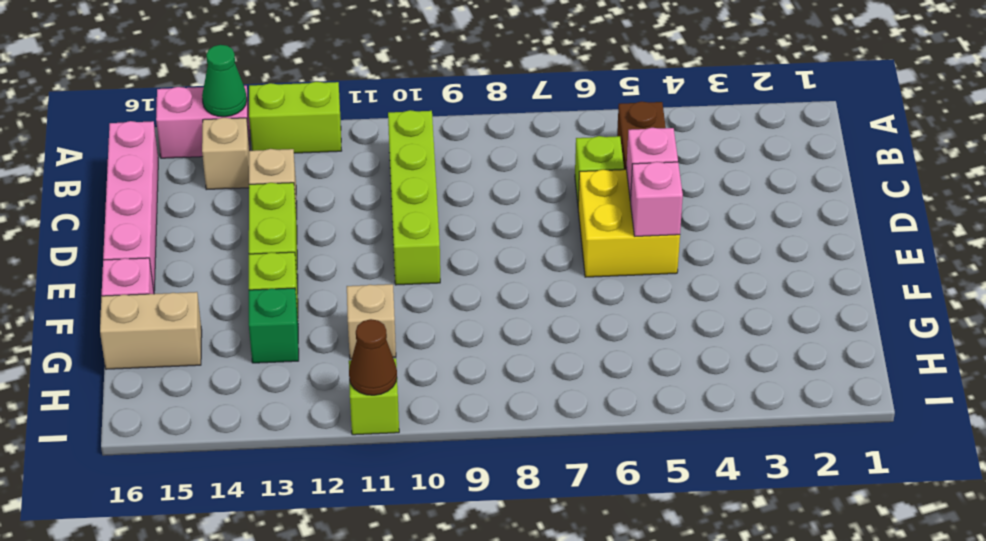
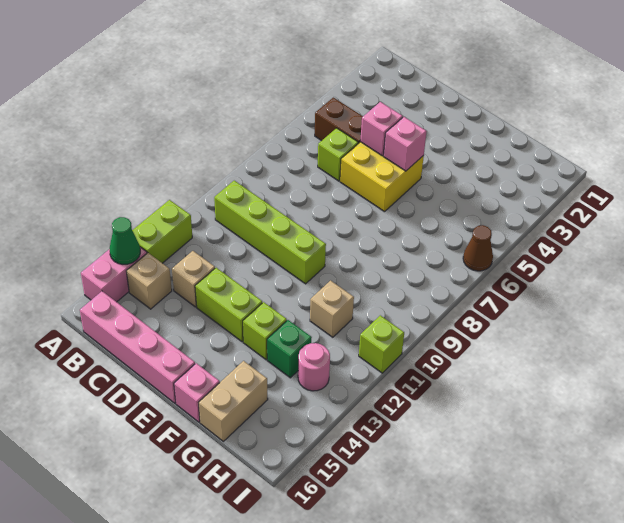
none -> pink 1x1 round brick [298,343,330,391]
brown 1x1 cone [349,319,397,395] -> brown 1x1 cone moved to [463,225,493,271]

